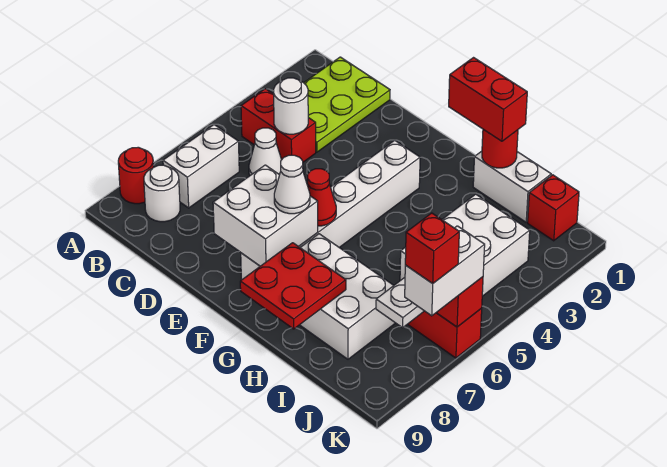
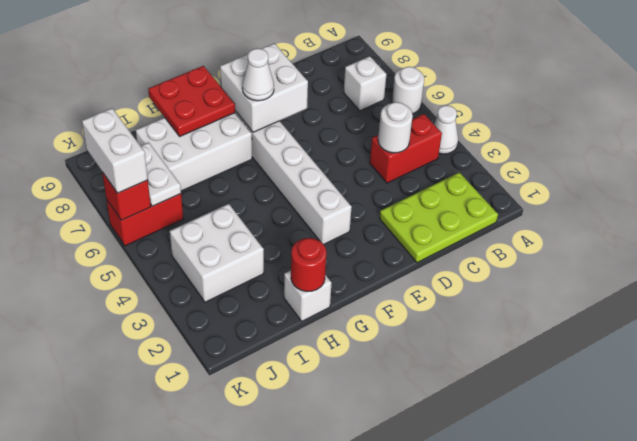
red 1x1 round brick [118,147,154,204] -> none
lime 2x3 plate [304,57,390,152] -> lime 2x3 plate turned to [379,172,498,263]
white 1x2 brick [163,125,239,208] -> white 1x1 brick [344,56,387,111]
white 1x1 round brick [144,165,180,222] -> white 1x1 round brick moved to [392,67,424,114]
white 1x1 cone [249,128,282,175] -> white 1x1 cone moved to [434,105,458,154]
red 1x1 cone [307,169,336,226] -> none
red 1x2 brick [449,58,527,141] -> none
white 1x2 brick [473,151,551,222] -> white 1x1 brick [284,270,331,321]
white 2x3 brick [400,194,530,296] -> white 2x2 brick [170,204,264,302]
red 1x1 brick [528,175,579,241] -> none
red 1x1 brick [405,213,459,284] -> none

